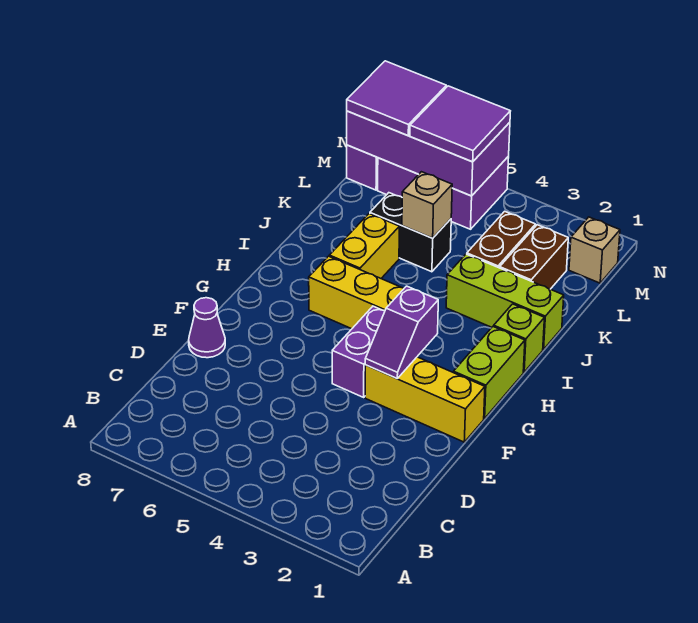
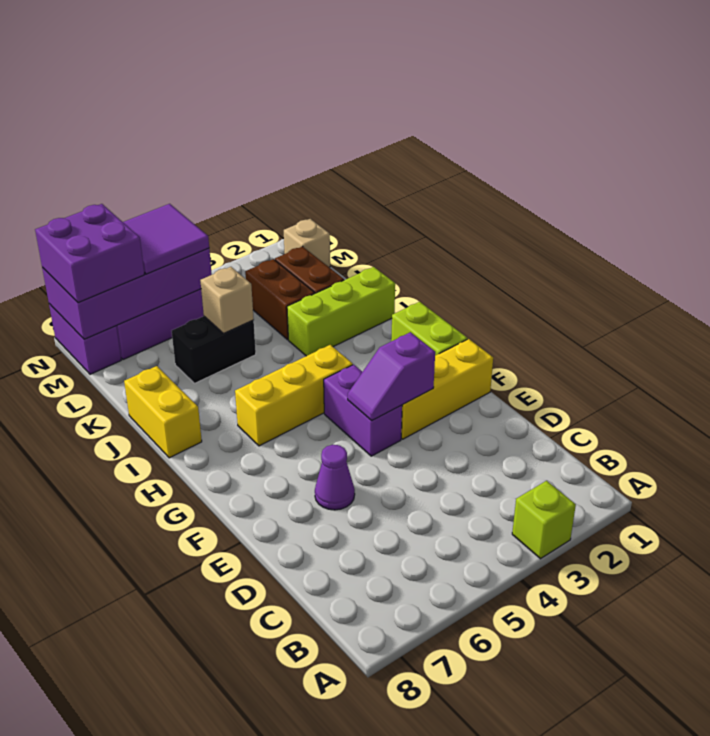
purple 1x1 cone [189,298,225,358] -> purple 1x1 cone moved to [315,445,355,510]
purple 1x2 slope [365,286,438,378] -> purple 1x2 slope turned to [348,332,435,421]
lime 1x1 brick [494,304,544,372] -> lime 1x1 brick moved to [512,481,576,559]
yellow 1x2 brick [329,214,399,278] -> yellow 1x2 brick moved to [124,366,202,458]
purple 2x2 tile [347,61,446,136] -> purple 2x2 brick [35,204,145,303]

